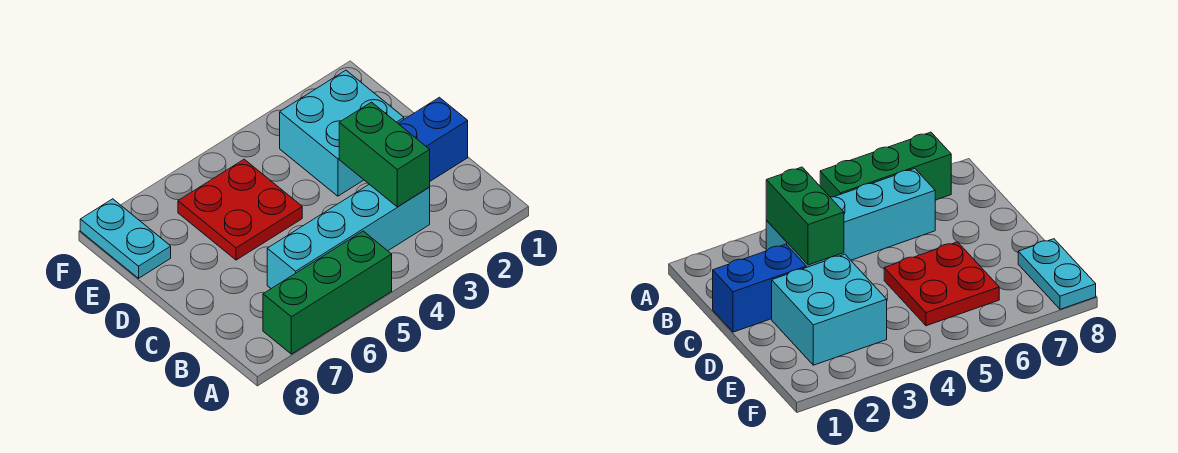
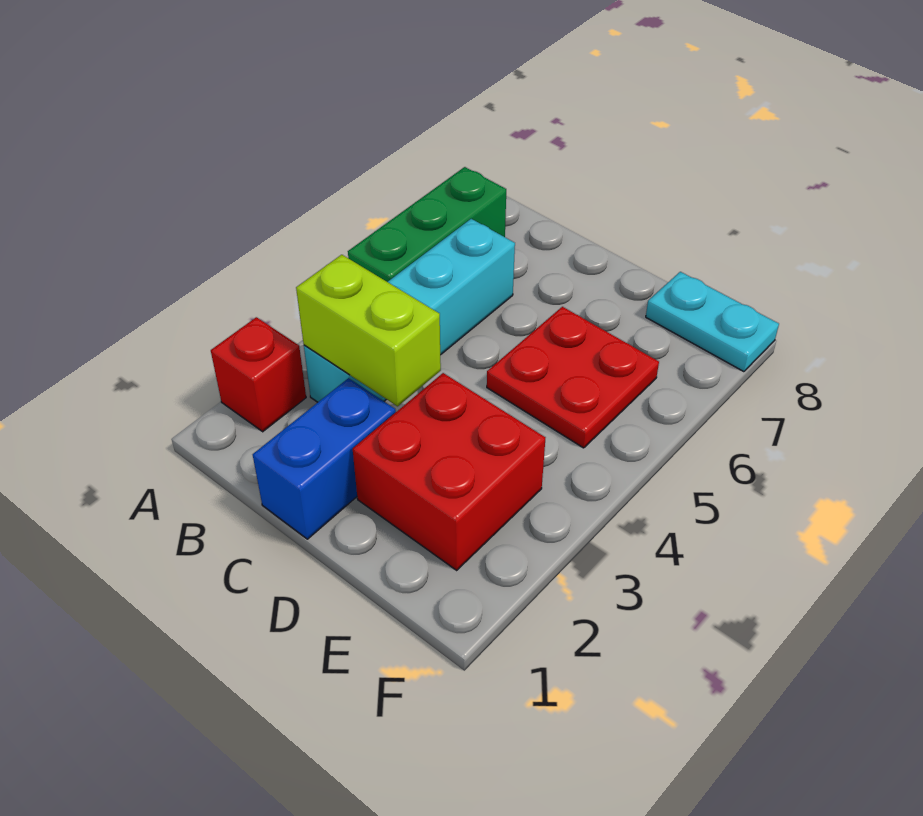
none -> red 1x1 brick [211,317,306,432]
green 1x2 brick [339,102,430,207] -> lime 1x2 brick [296,255,441,406]
cyan 2x2 brick [280,70,404,196] -> red 2x2 brick [353,373,545,570]

